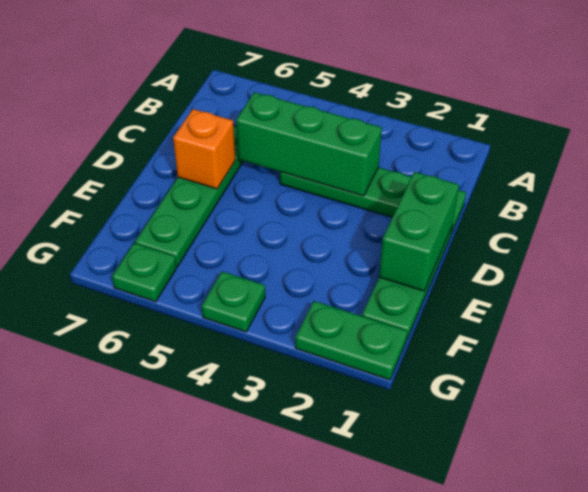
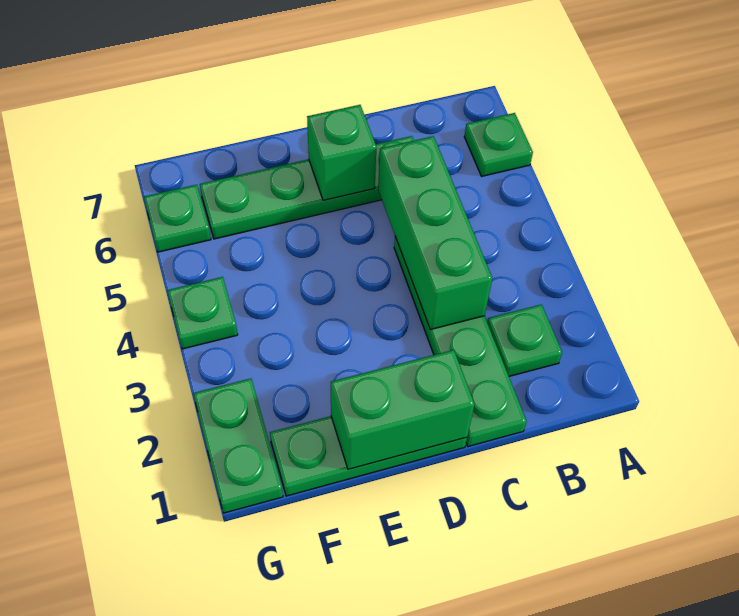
none -> green 1x1 plate [464,113,533,176]
none -> green 1x1 plate [487,304,562,376]
orange 1x1 brick [173,109,235,189] -> green 1x1 brick [307,105,377,200]

